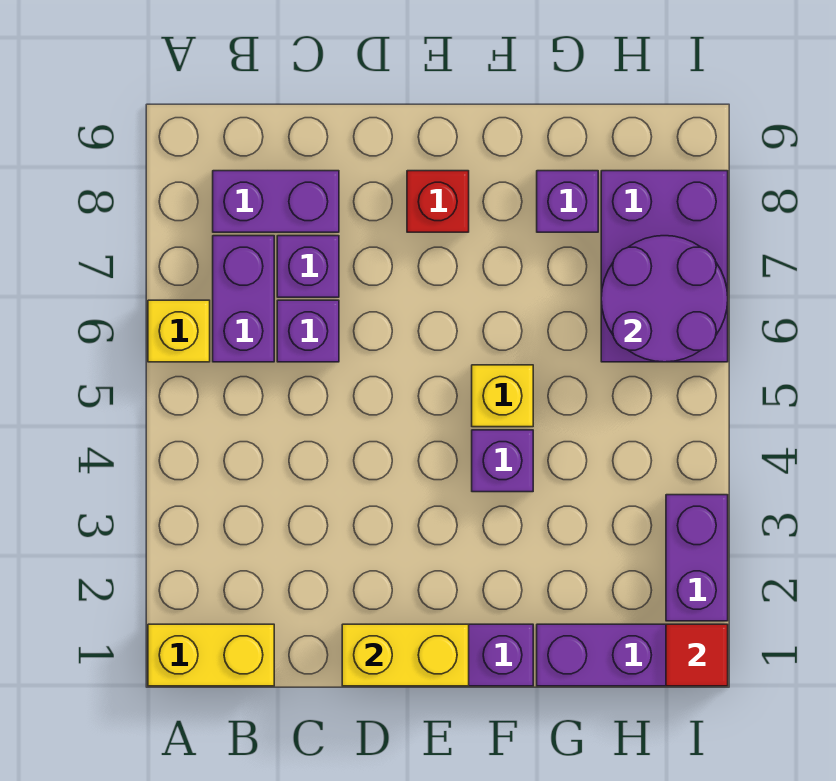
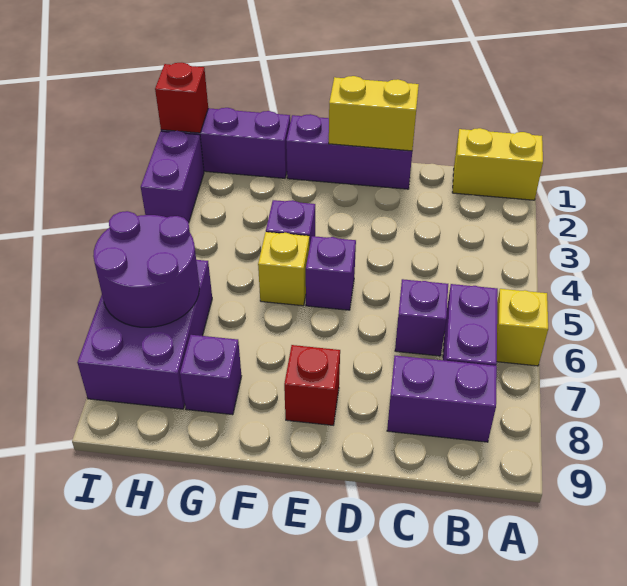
purple 1x1 brick [277,236,339,297] -> purple 1x1 brick moved to [306,236,356,310]
red 1x1 tile [666,624,728,686] -> red 1x1 brick [155,63,208,133]

